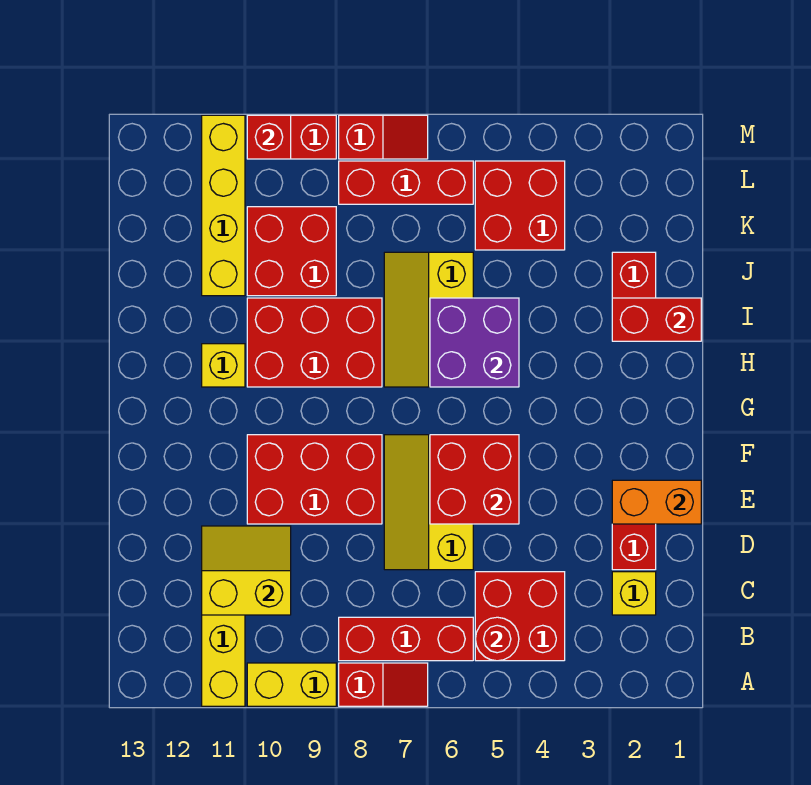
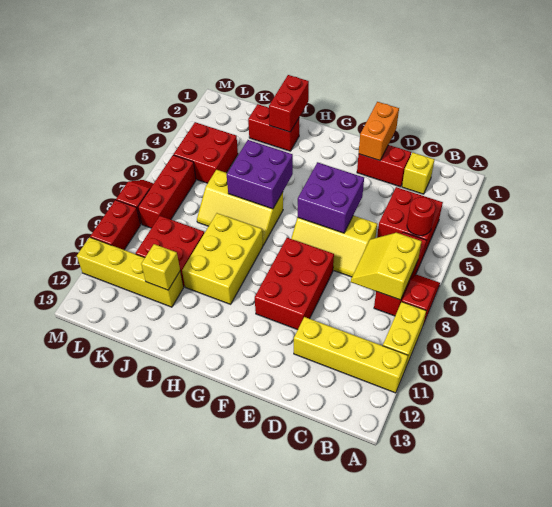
yellow 2x2 slope [202,526,291,615] -> yellow 2x2 slope moved to [351,233,422,300]
red 2x2 brick [430,435,519,524] -> purple 2x2 brick [298,162,364,233]
red 2x3 brick [247,298,382,387] -> yellow 2x3 brick [182,213,263,304]
yellow 1x1 brick [202,344,245,387] -> yellow 1x1 brick moved to [141,244,180,290]
red 1x1 brick [247,115,291,159] -> none

